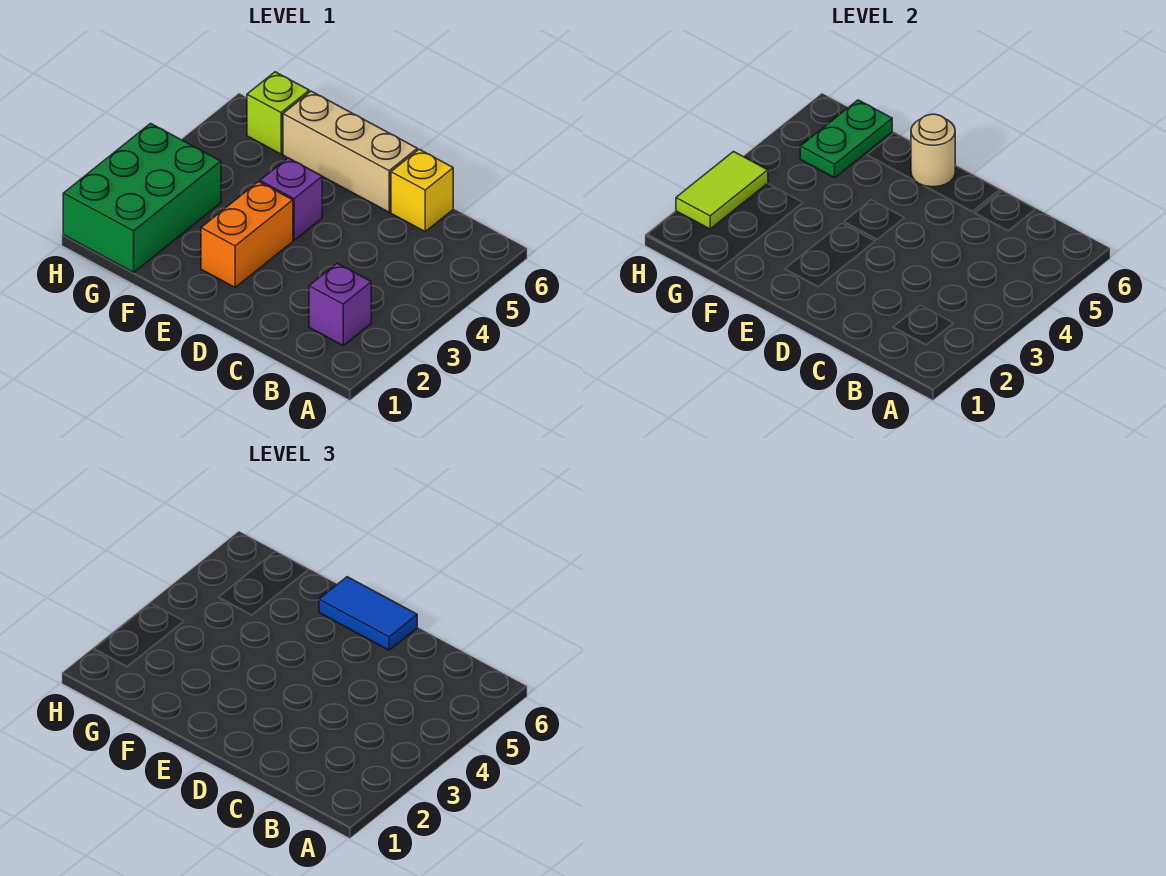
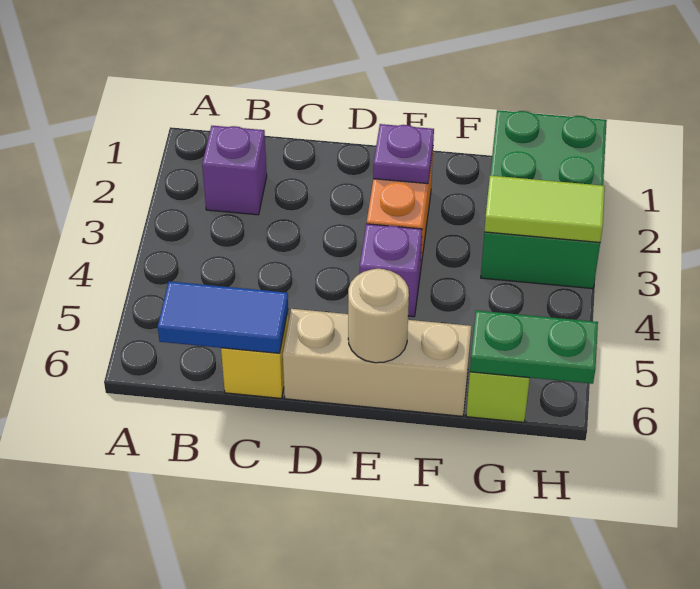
blue 1x2 tile [319,577,417,650] -> blue 1x2 tile moved to [158,281,288,353]
none -> purple 1x1 plate [373,124,434,184]
green 1x2 plate [800,100,892,178] -> green 1x2 plate turned to [470,310,598,384]
lime 1x2 tile [676,152,768,229] -> lime 1x2 tile turned to [484,176,605,242]

